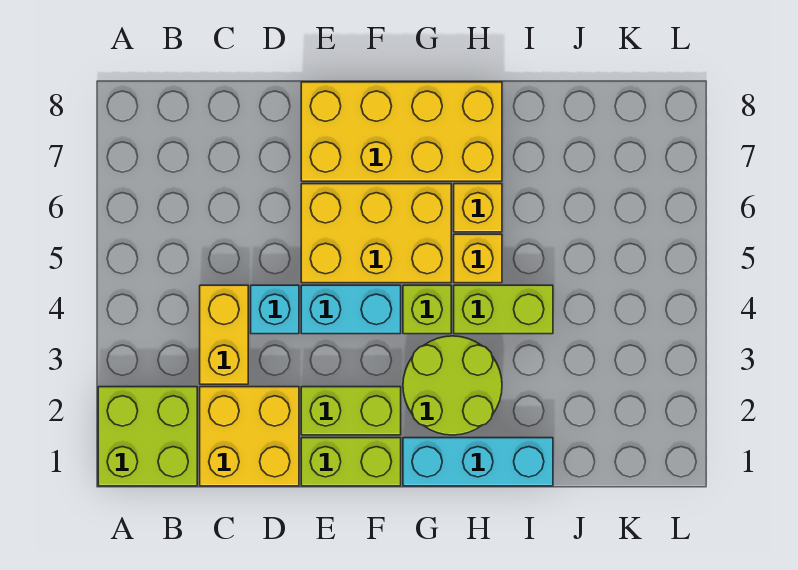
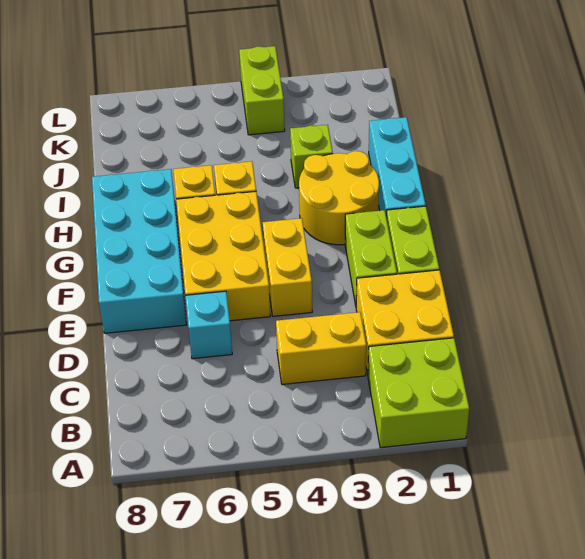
cyan 1x1 brick [251,285,299,334] -> cyan 1x1 brick moved to [185,291,232,359]
cyan 1x2 brick [301,285,401,334] -> yellow 1x2 brick [263,218,312,316]
yellow 2x4 brick [301,82,502,181] -> cyan 2x4 brick [92,169,186,333]
lime 2x2 round brick [403,336,502,435] -> yellow 2x2 round brick [299,151,379,245]
lime 1x1 brick [403,285,451,334] -> lime 1x1 brick moved to [290,125,333,188]
lime 1x2 brick [454,285,553,334] -> lime 1x2 brick moved to [239,46,285,135]

